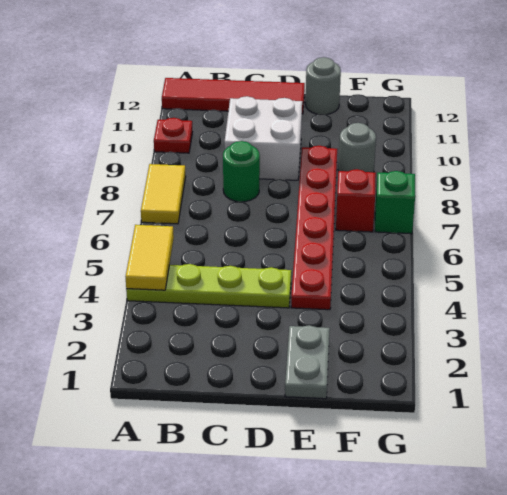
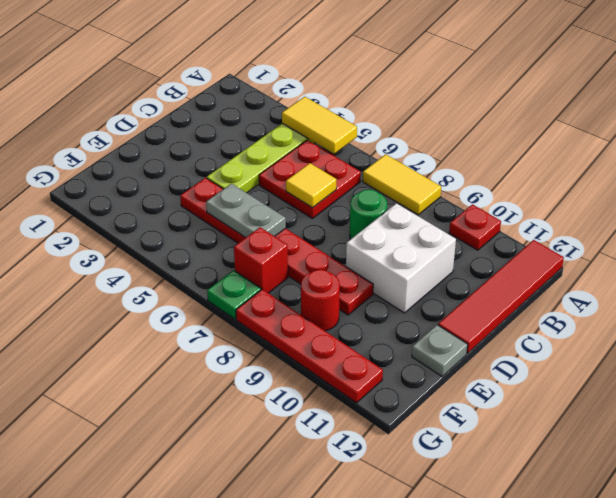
none -> red 2x2 plate [259,140,361,218]
none -> yellow 1x1 tile [286,163,336,208]
grey 1x2 plate [285,325,330,399] -> grey 1x2 plate moved to [206,184,286,238]
grey 1x1 round brick [305,57,341,115] -> grey 1x1 plate [412,325,468,376]
grey 1x1 round brick [338,123,376,172] -> red 1x1 round brick [301,270,340,331]
green 1x1 brick [375,171,415,234] -> green 1x1 plate [207,270,261,319]
none -> red 1x4 plate [236,289,383,403]

